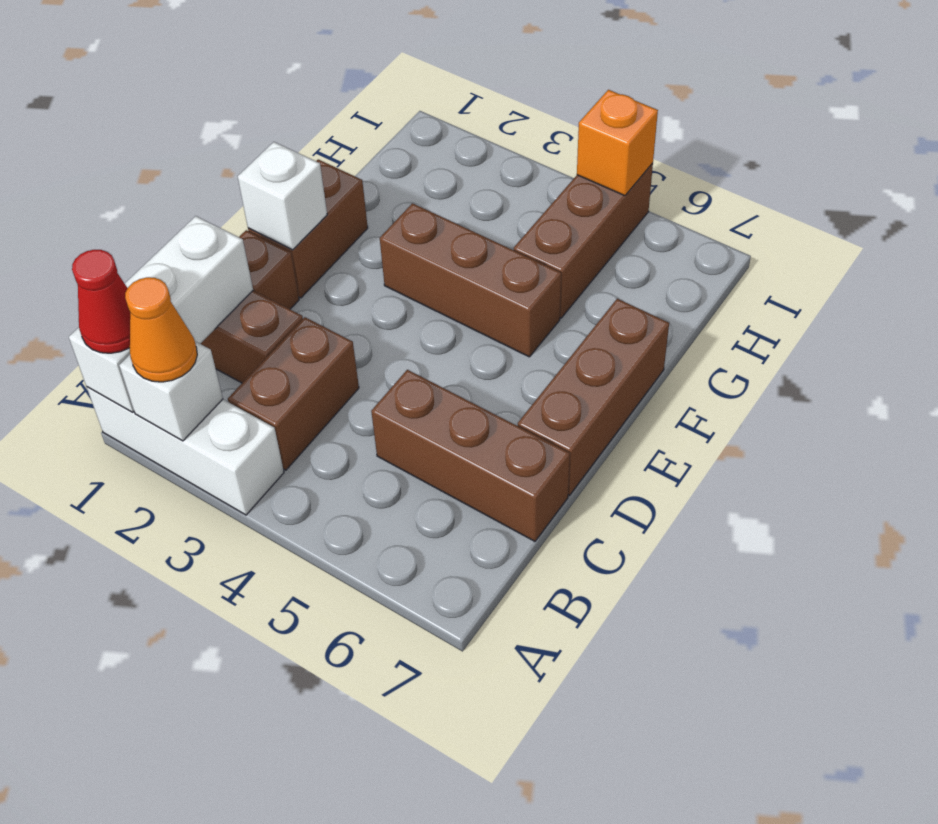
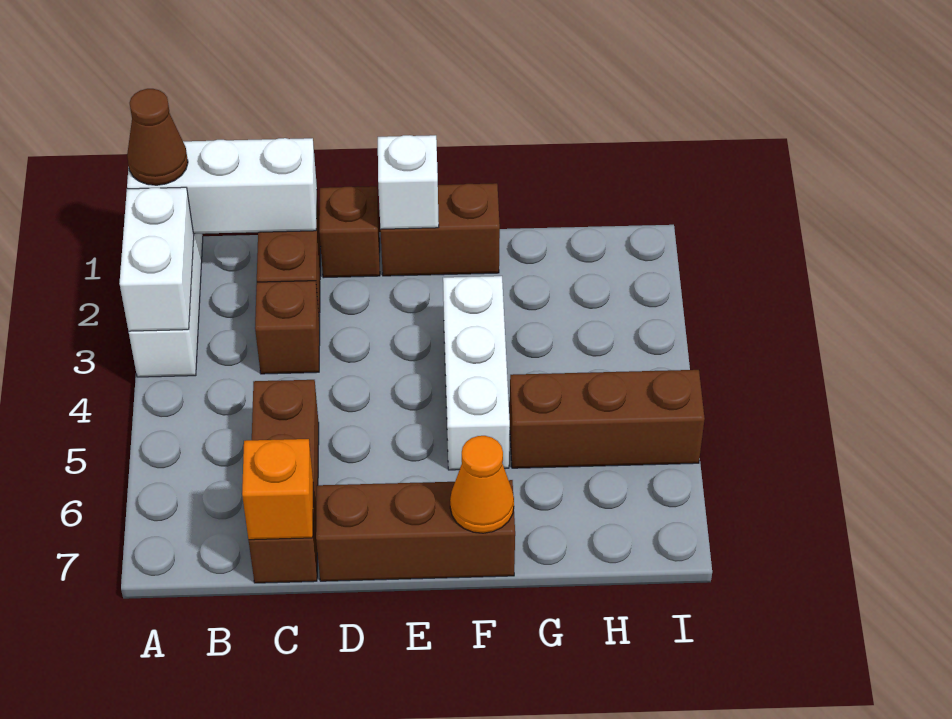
red 1x1 cone [72,250,130,353] -> brown 1x1 cone [127,89,188,185]
white 1x1 brick [119,341,223,441] -> white 1x2 brick [120,187,194,331]
orange 1x1 cone [125,277,197,382] -> orange 1x1 cone moved to [450,436,514,533]
brown 1x2 brick [228,317,359,470] -> brown 1x1 brick [255,281,320,374]
brown 1x3 brick [380,203,561,357] -> white 1x3 brick [443,276,510,470]
orange 1x1 brick [577,90,658,196] -> orange 1x1 brick moved to [242,439,313,540]

